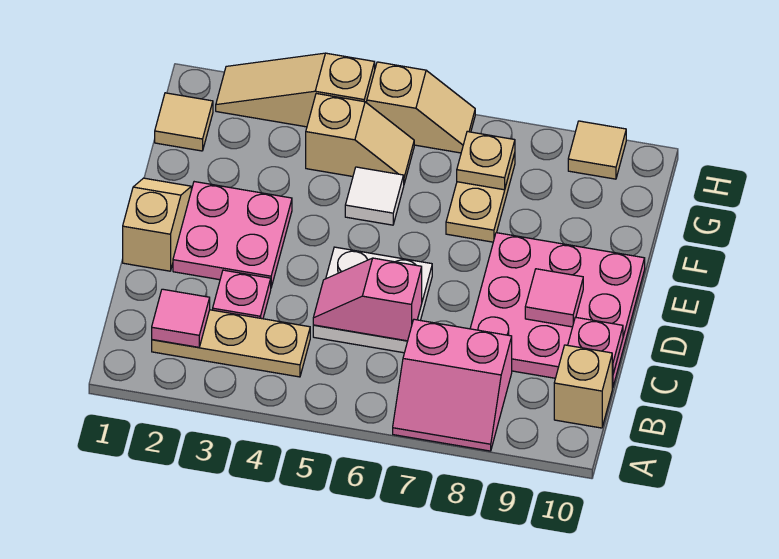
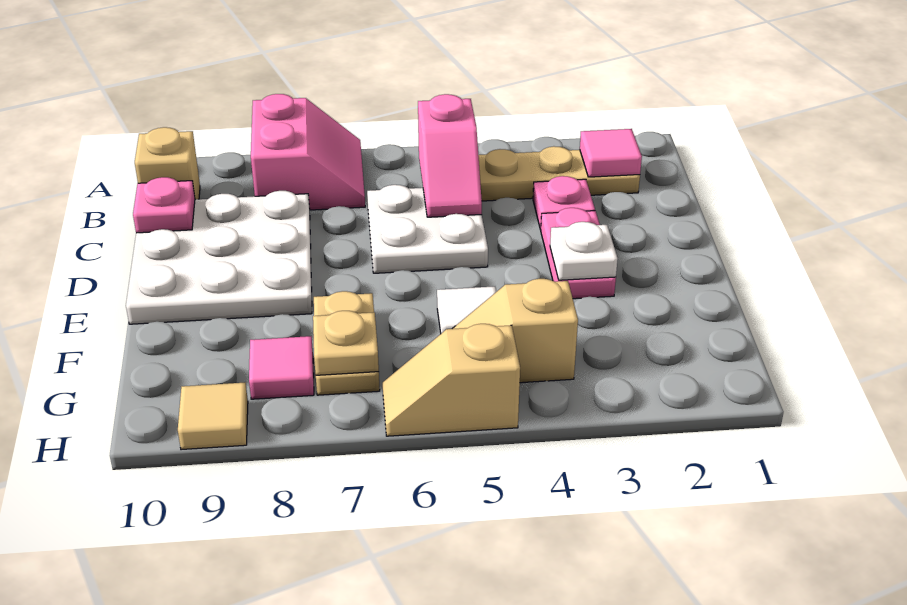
pink 2x2 slope [393,319,512,451] -> pink 2x2 slope turned to [251,94,365,210]
pink 1x2 slope [313,258,422,341] -> pink 1x2 slope turned to [418,94,482,217]
pink 3x3 plate [470,233,645,388] -> white 3x3 plate [126,191,312,324]
tan 1x2 slope [123,178,191,271] -> none
pink 2x2 plate [173,182,292,287] -> pink 1x2 plate [541,208,616,299]
pink 1x1 tile [525,269,583,327] -> pink 1x1 tile moved to [249,336,314,399]
none -> white 1x1 plate [550,222,618,280]
tan 1x1 tile [155,93,213,151] -> none
tan 1x3 slope [216,53,375,127] -> none

